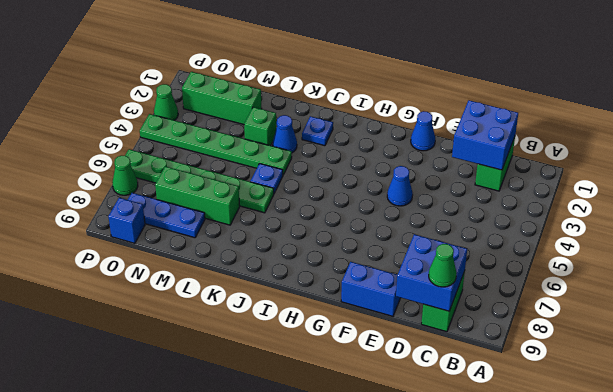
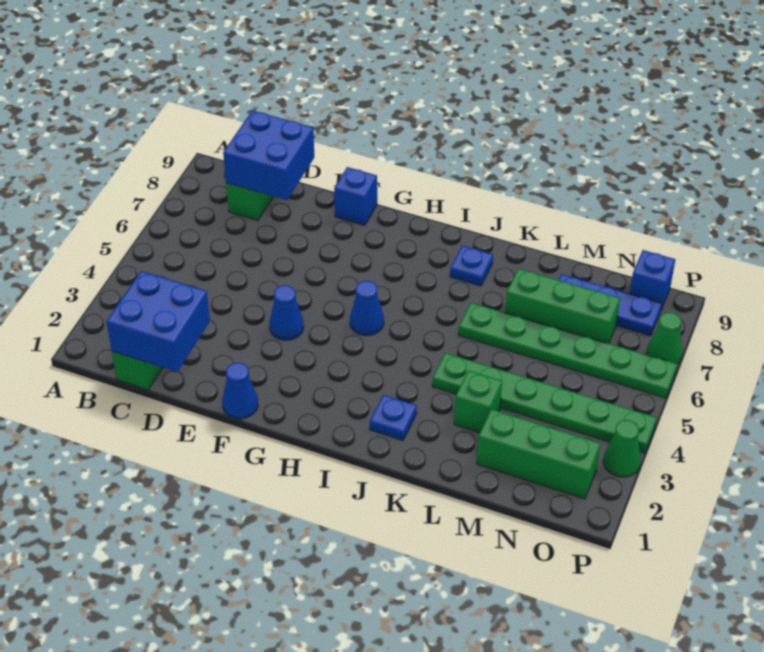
green 1x1 cone [429,244,457,287] -> none
blue 1x2 brick [341,262,400,316] -> blue 1x1 brick [334,167,377,225]
blue 1x1 cone [273,115,297,153] -> blue 1x1 cone moved to [350,281,384,336]
blue 1x1 plate [250,163,283,193] -> blue 1x1 plate moved to [450,246,493,286]

